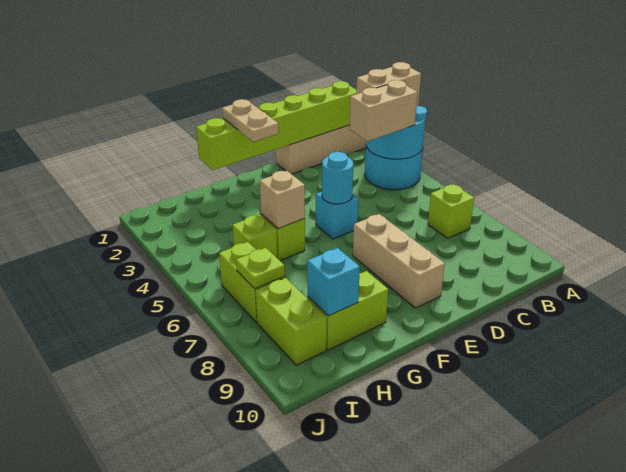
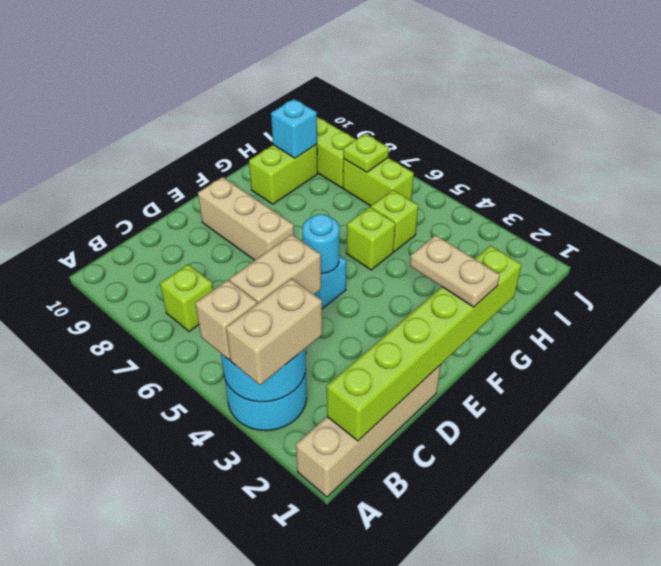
tan 1x1 brick [260,171,305,229] -> tan 1x1 brick moved to [195,280,257,360]

